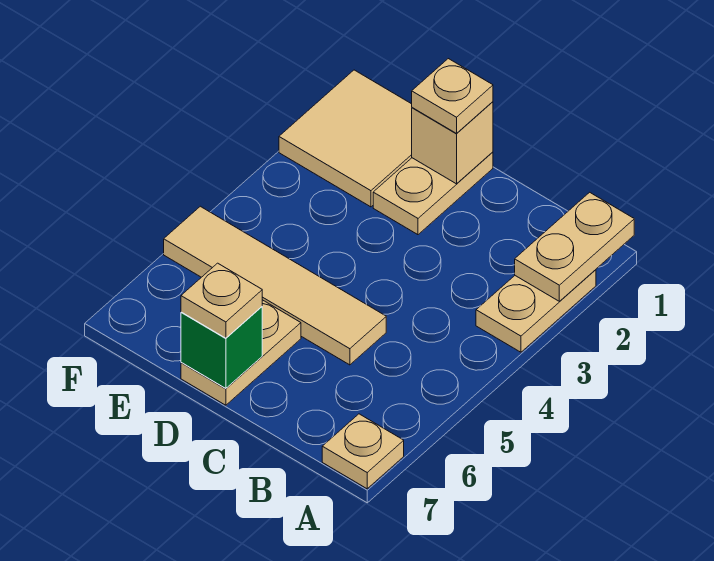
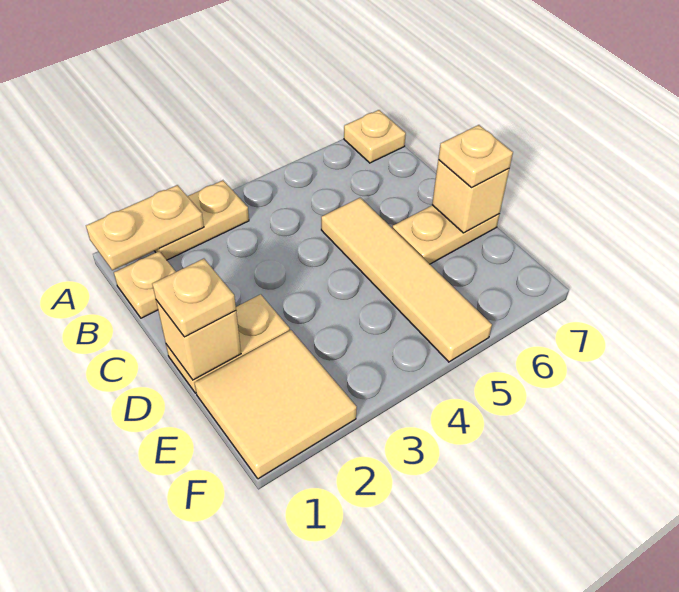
none -> tan 1x1 plate [114,251,176,318]
green 1x1 brick [181,307,262,388] -> tan 1x1 brick [432,160,509,233]

